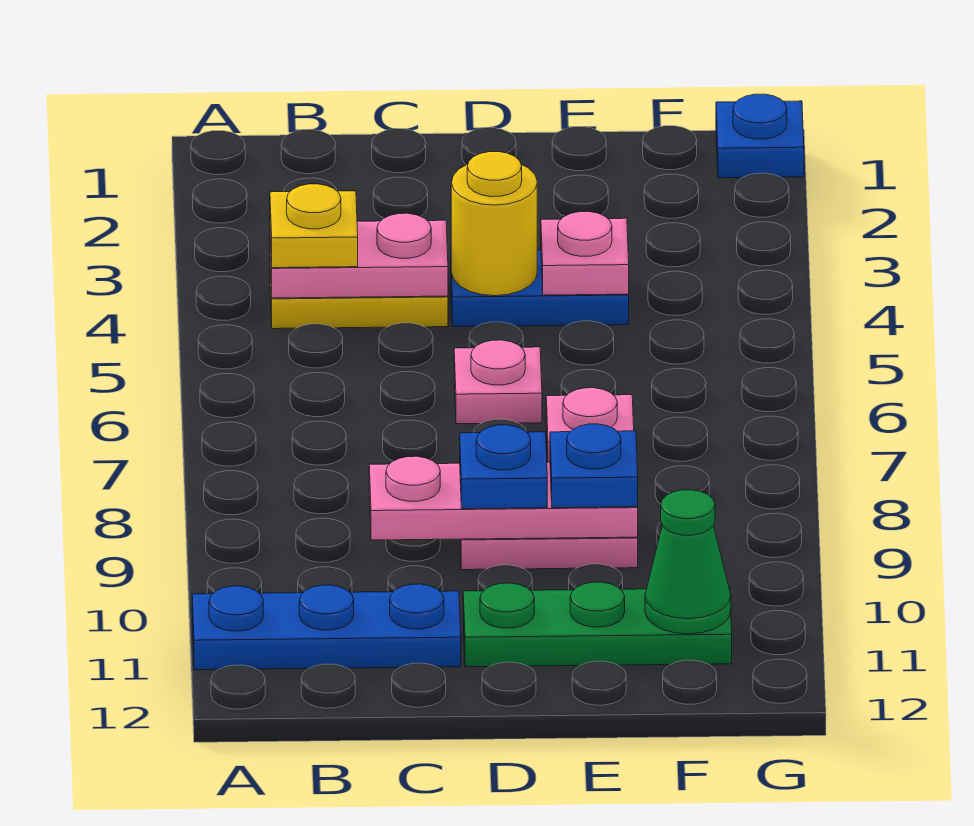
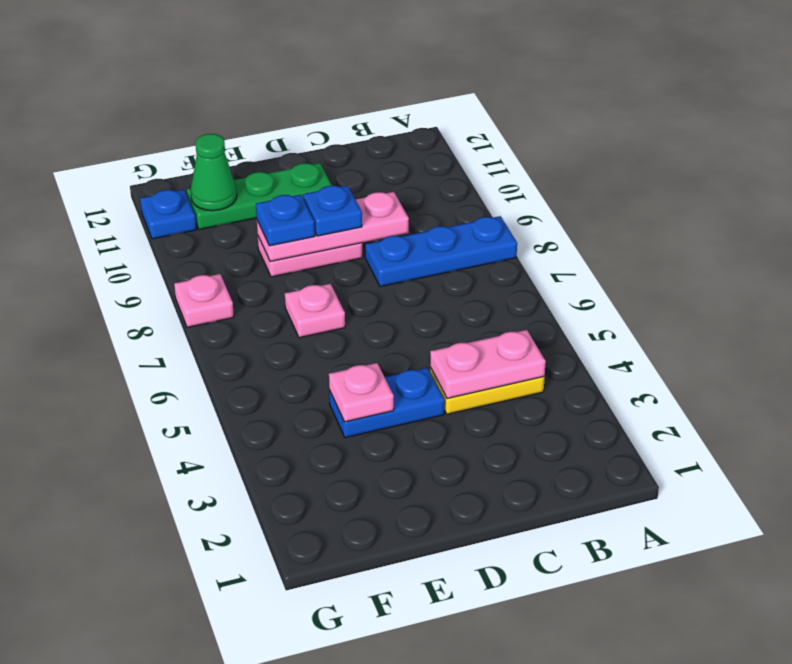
blue 1x3 plate [192,584,461,670] -> blue 1x3 plate moved to [365,216,517,287]
yellow 1x1 plate [270,184,358,268] -> none
yellow 1x1 round brick [451,152,537,296] -> none
pink 1x1 plate [454,340,542,424] -> pink 1x1 plate moved to [174,274,234,327]
blue 1x1 plate [716,94,804,178] -> blue 1x1 plate moved to [140,190,196,239]

